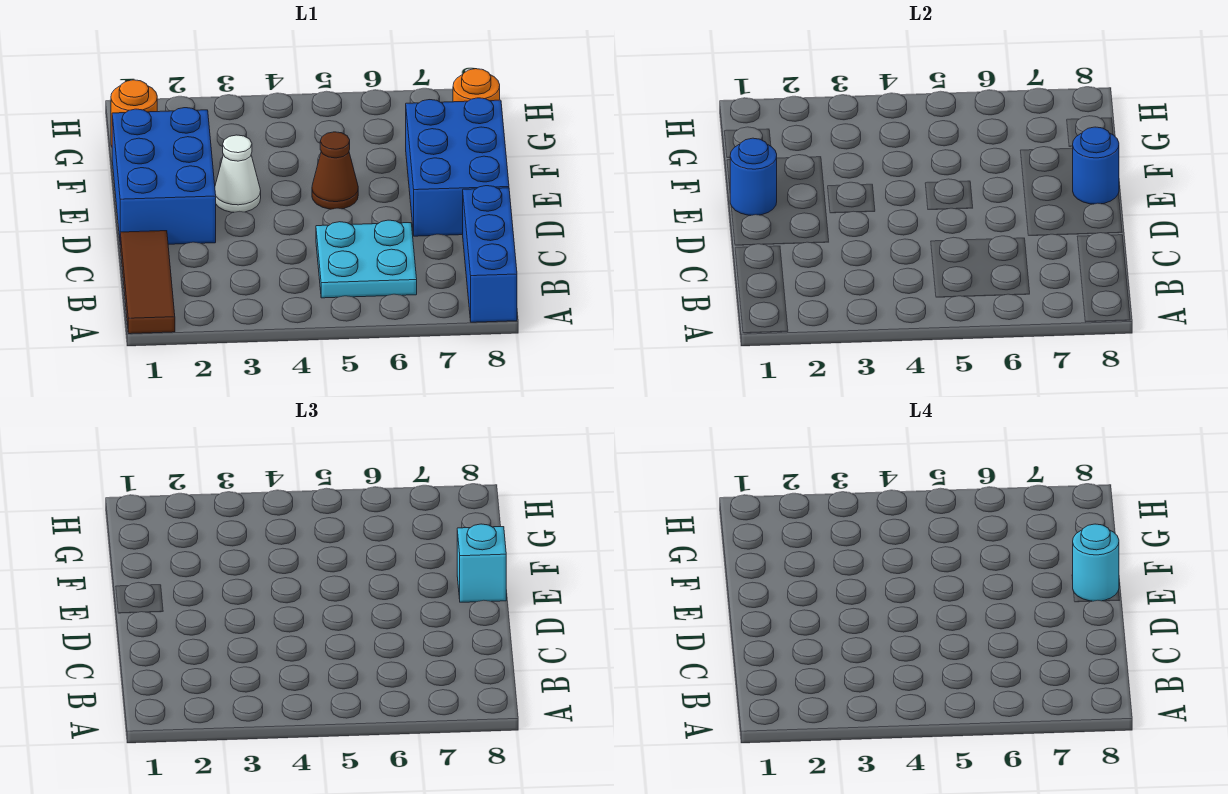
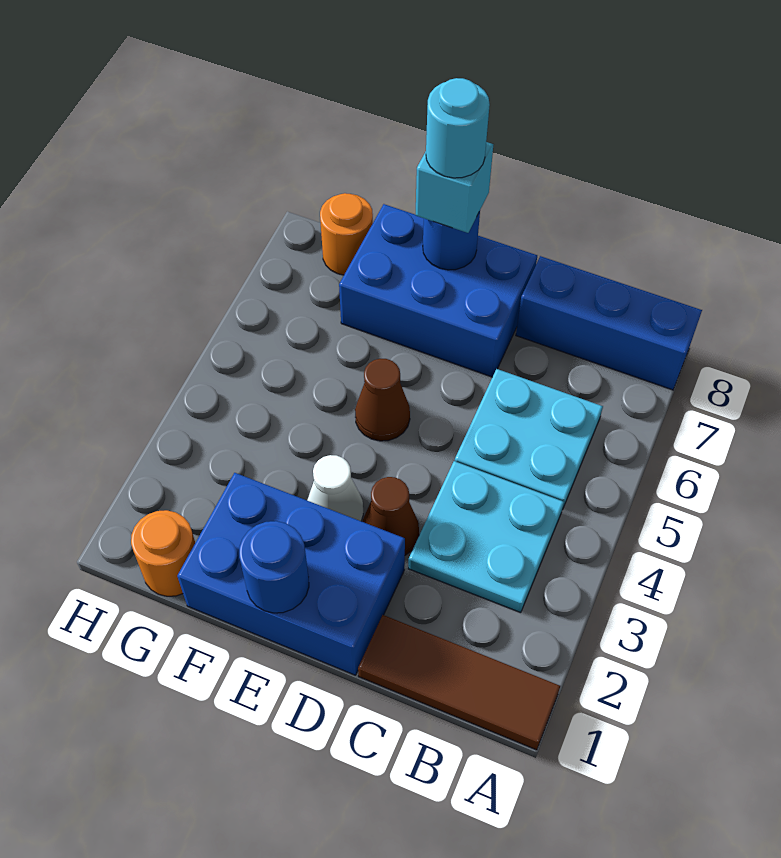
none -> cyan 2x2 plate [408,461,564,613]
none -> brown 1x1 cone [362,477,419,555]

